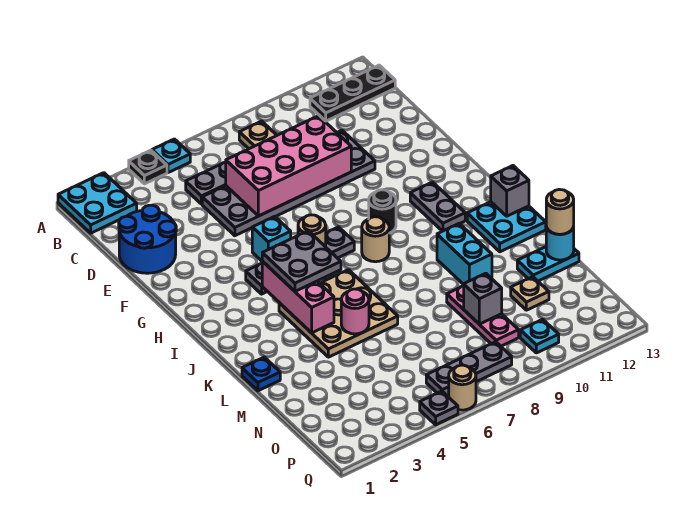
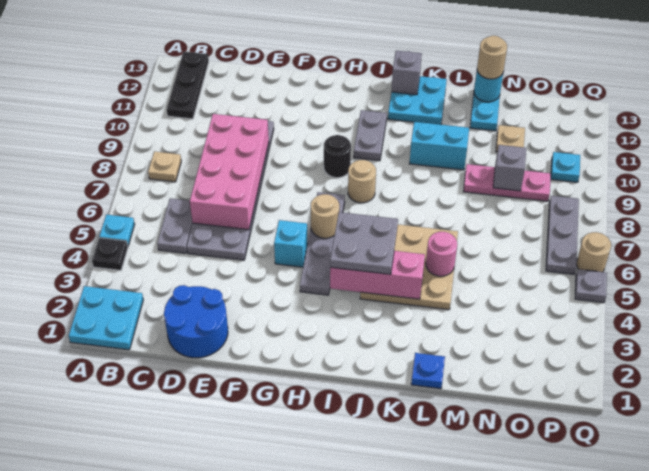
grey 1x2 plate [410,182,465,231] -> grey 1x2 plate turned to [354,110,387,161]

